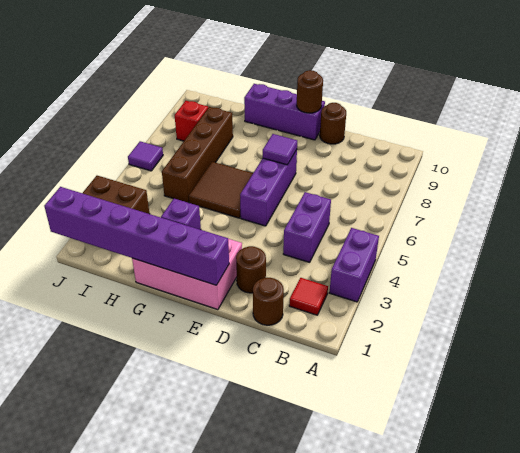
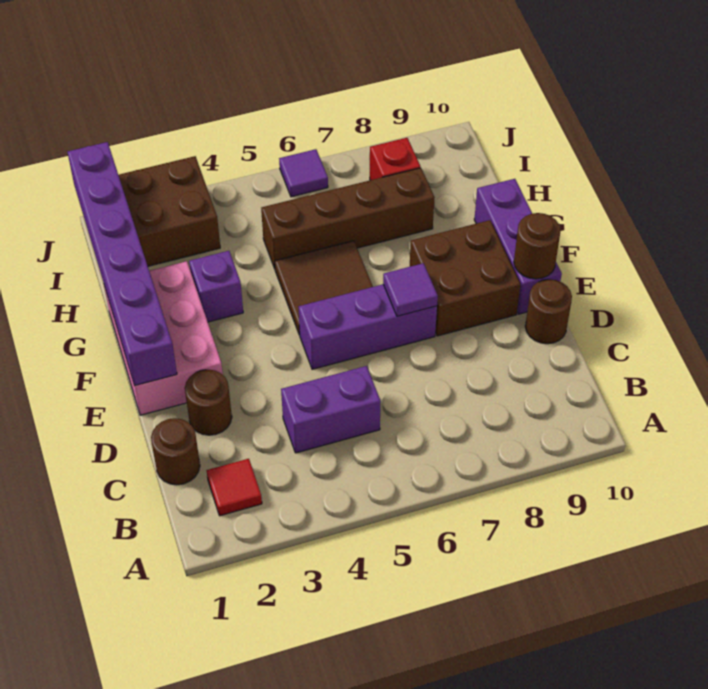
purple 1x2 brick [329,228,379,302] -> none
none -> brown 2x2 brick [410,220,521,336]

